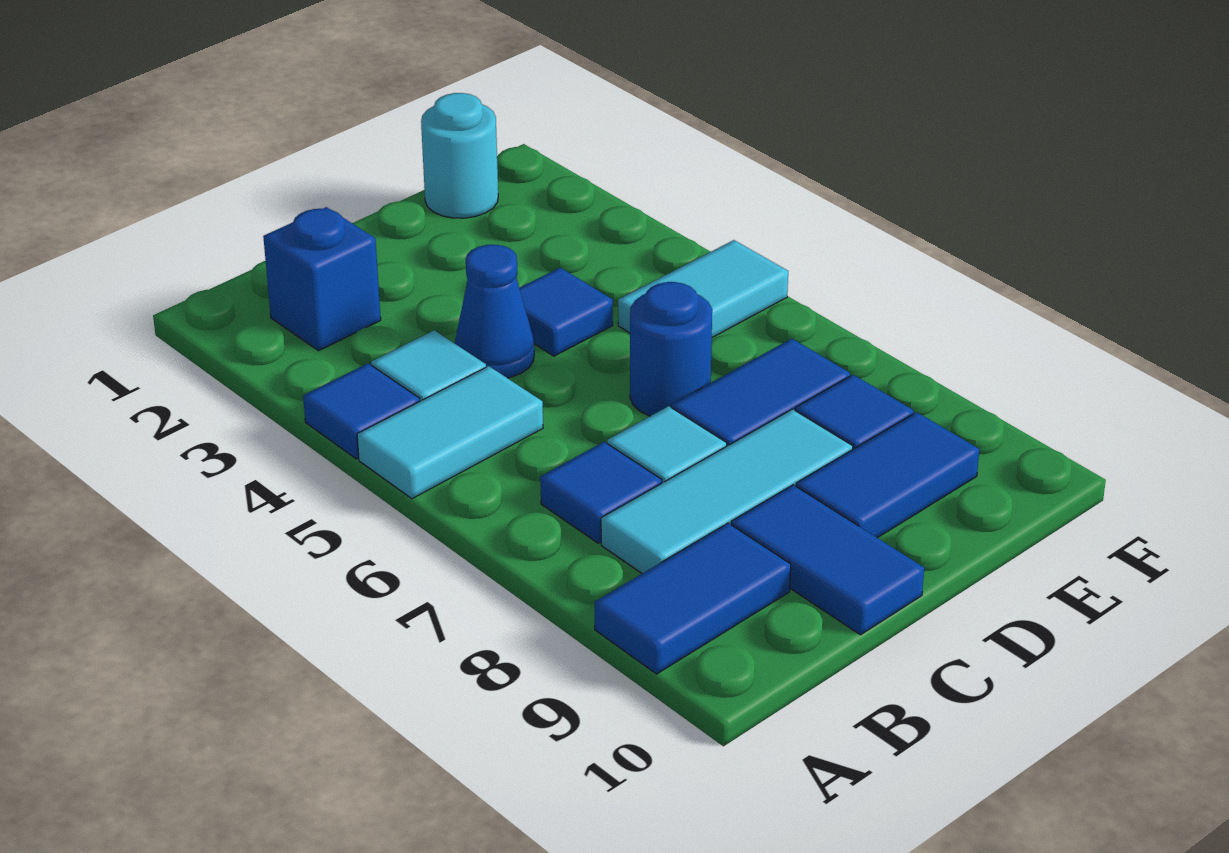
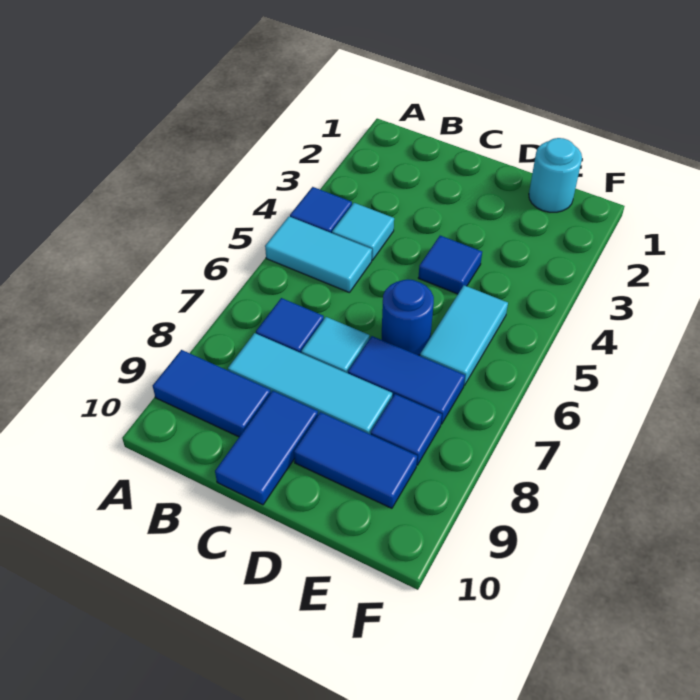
blue 1x1 brick [263,207,381,351] -> none
blue 1x1 cone [455,245,534,378] -> none
cyan 1x2 tile [618,240,788,337] -> cyan 1x2 tile turned to [420,285,508,385]

